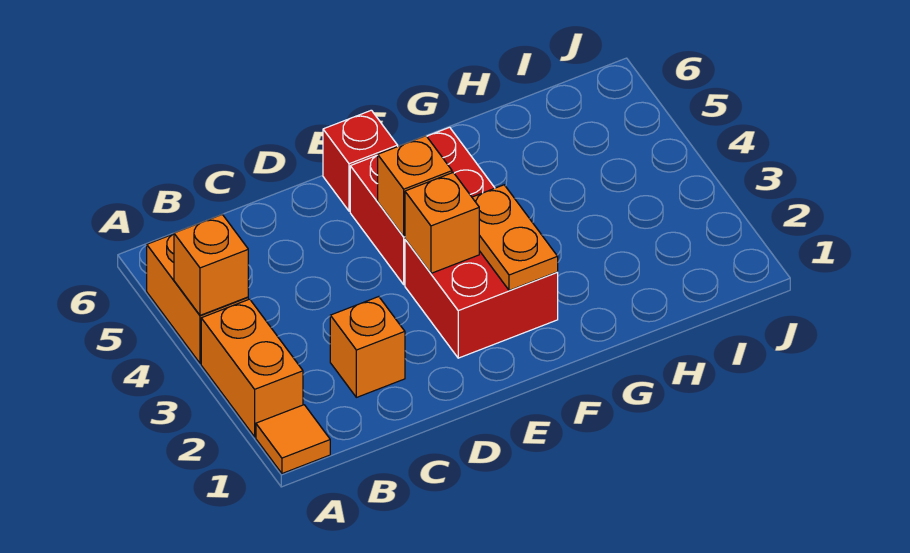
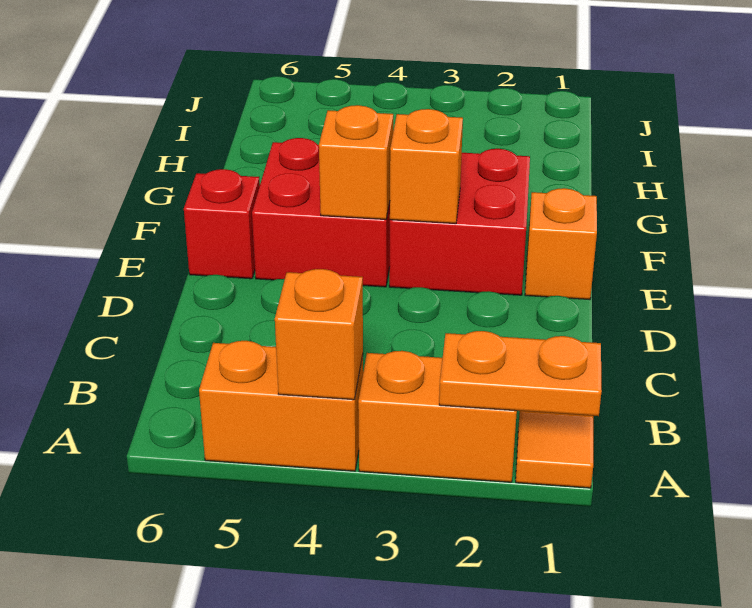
orange 1x1 brick [330,297,405,397] -> orange 1x1 brick moved to [525,188,597,300]
orange 1x2 plate [472,185,558,290] -> orange 1x2 plate moved to [439,331,602,416]

